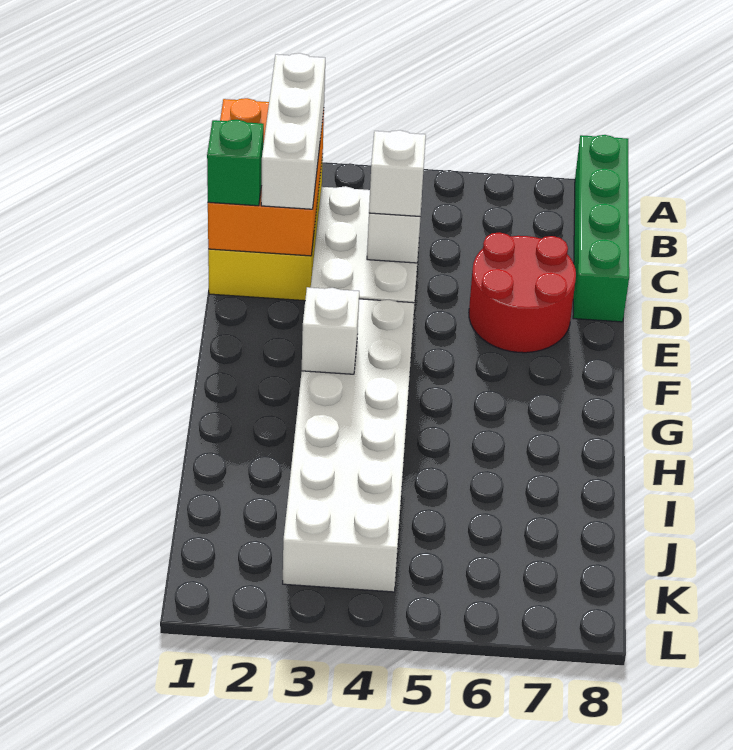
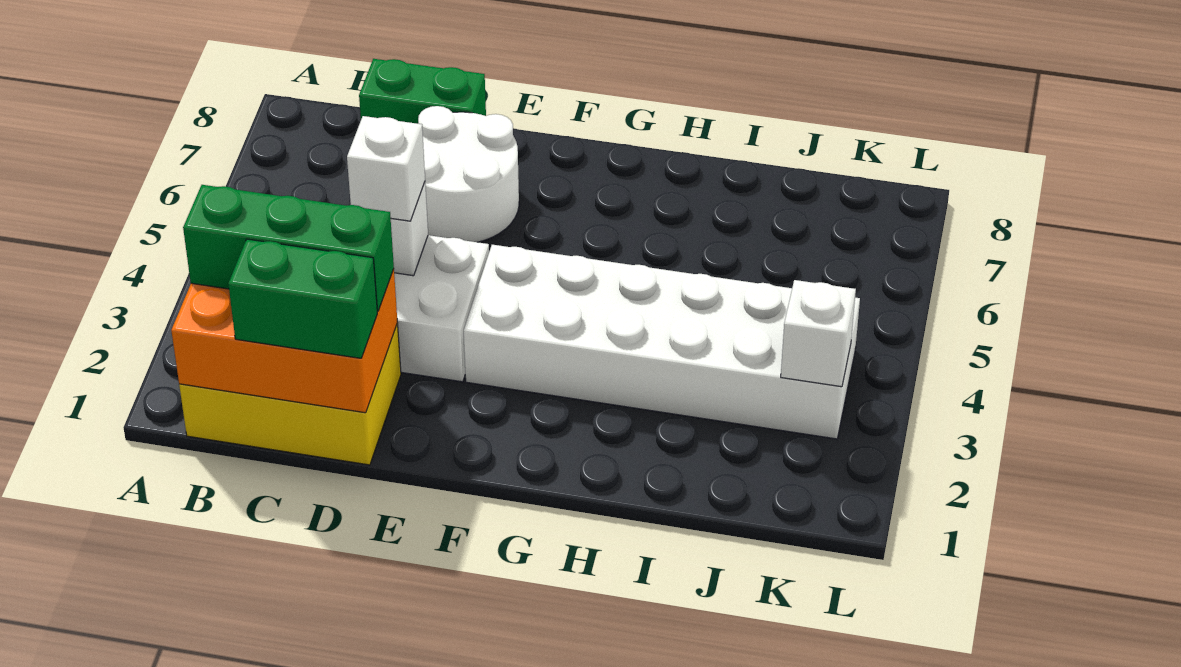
green 1x4 brick [573,135,629,322] -> green 1x2 brick [359,59,486,124]
white 1x3 brick [261,53,325,209] -> green 1x3 brick [183,185,394,311]
green 1x1 brick [207,120,264,206] -> green 1x2 brick [228,239,377,358]
red 2x2 round brick [469,232,576,353] -> white 2x2 round brick [418,106,519,242]
white 1x1 brick [302,287,359,374] -> white 1x1 brick moved to [781,280,856,387]

